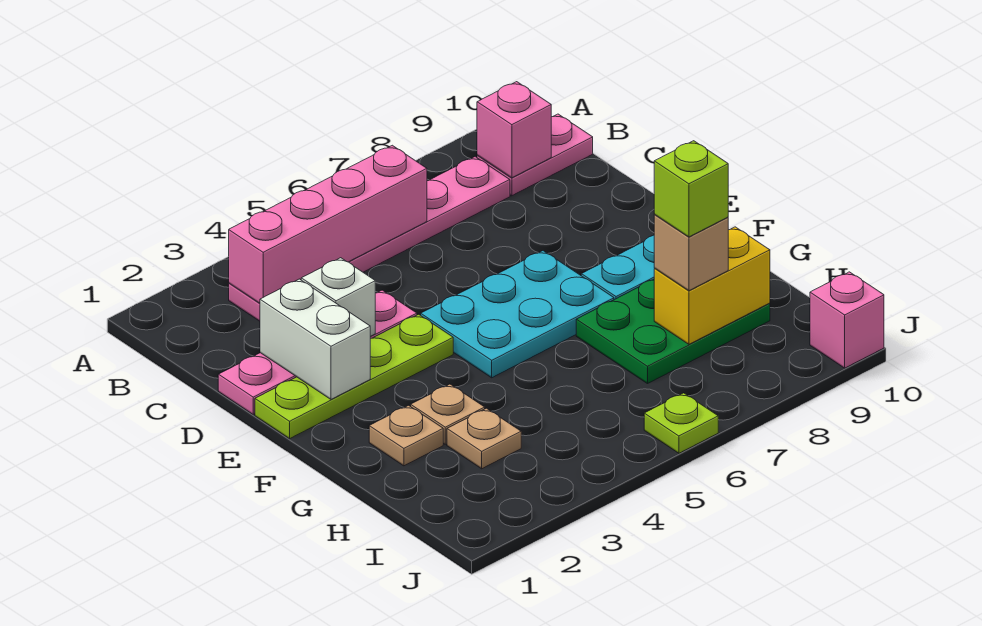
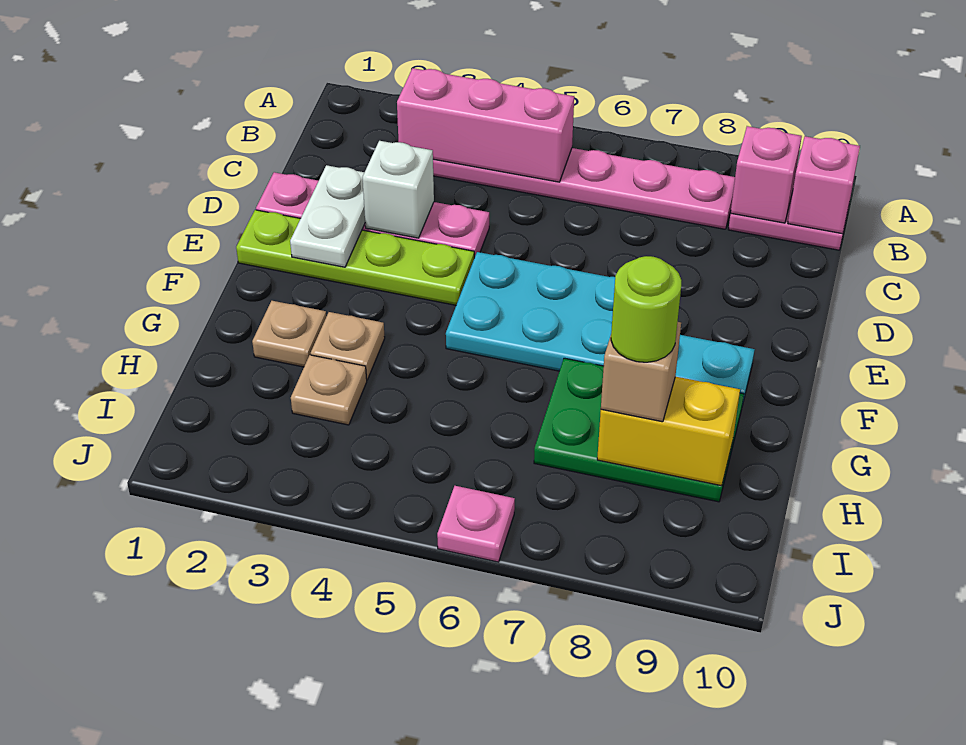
pink 1x4 brick [229,145,427,303] -> pink 1x3 brick [397,68,574,182]
white 1x2 brick [260,279,370,399] -> white 1x2 plate [290,165,365,267]
lime 1x1 brick [654,141,728,237] -> lime 1x1 round brick [611,256,681,362]
lime 1x1 plate [644,393,718,453] -> pink 1x1 plate [437,486,515,562]
pink 1x1 brick [810,272,884,368] -> pink 1x1 brick moved to [788,136,860,234]

